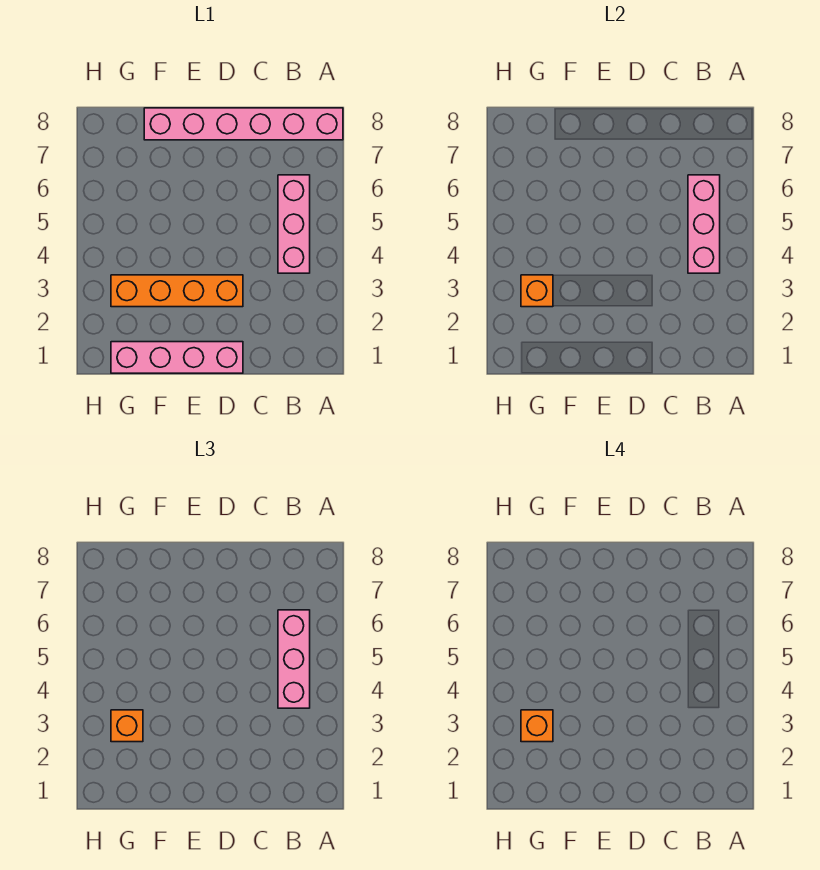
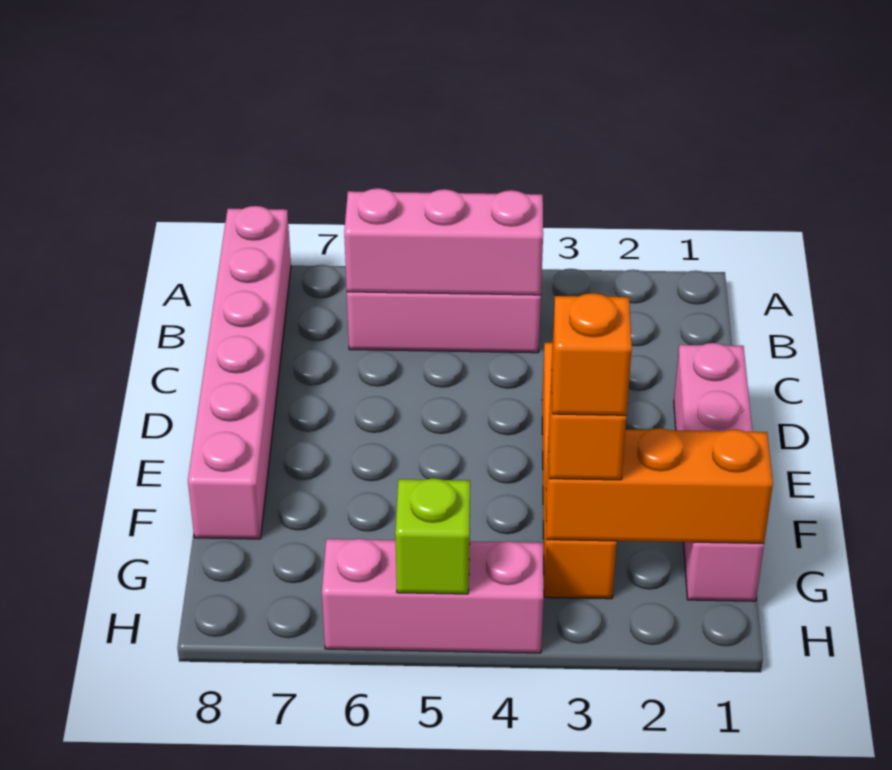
pink 1x3 brick [278,610,310,708] -> pink 1x3 brick moved to [322,539,544,653]
orange 1x1 brick [521,275,553,307] -> orange 1x3 brick [546,428,773,543]
none -> lime 1x1 brick [395,478,470,594]

